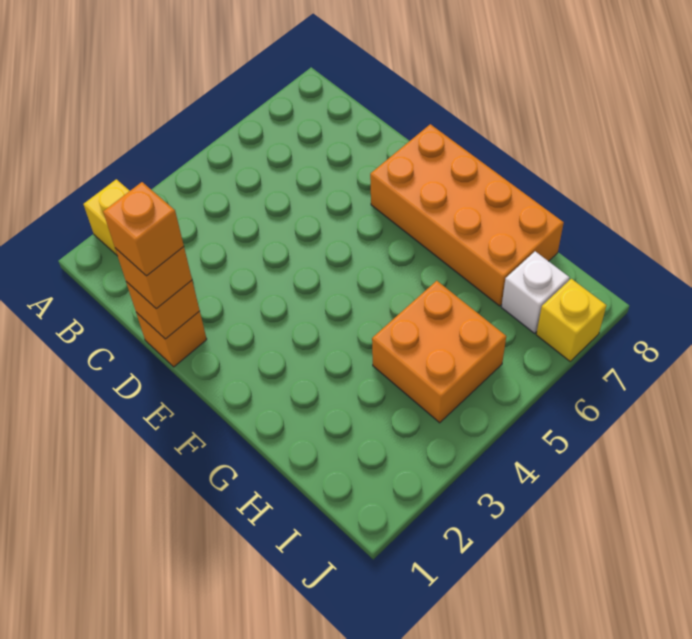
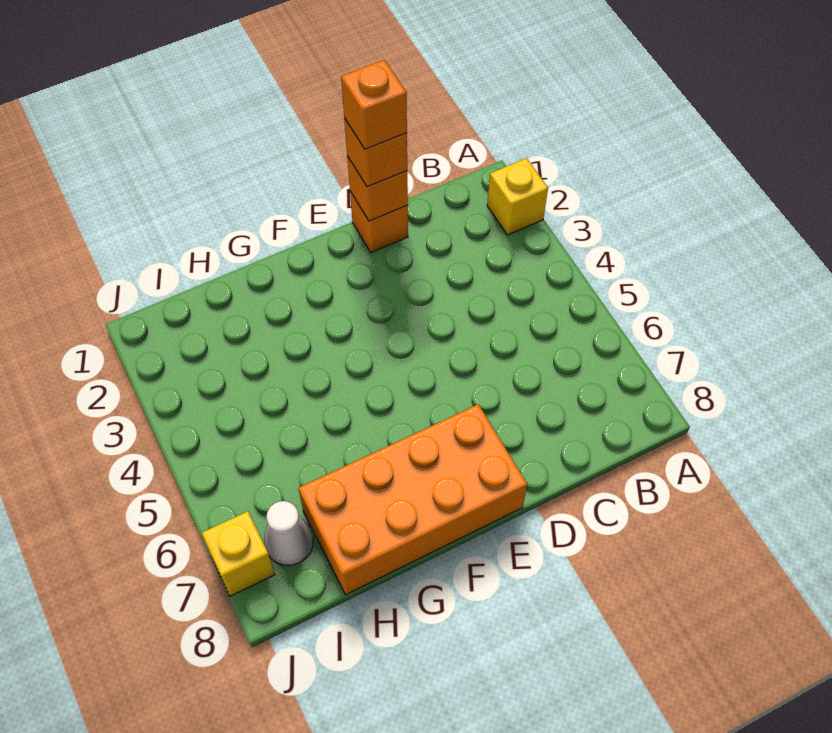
orange 2x2 brick [372,281,506,423] -> none
white 1x1 brick [501,251,569,333] -> white 1x1 cone [264,501,313,565]

